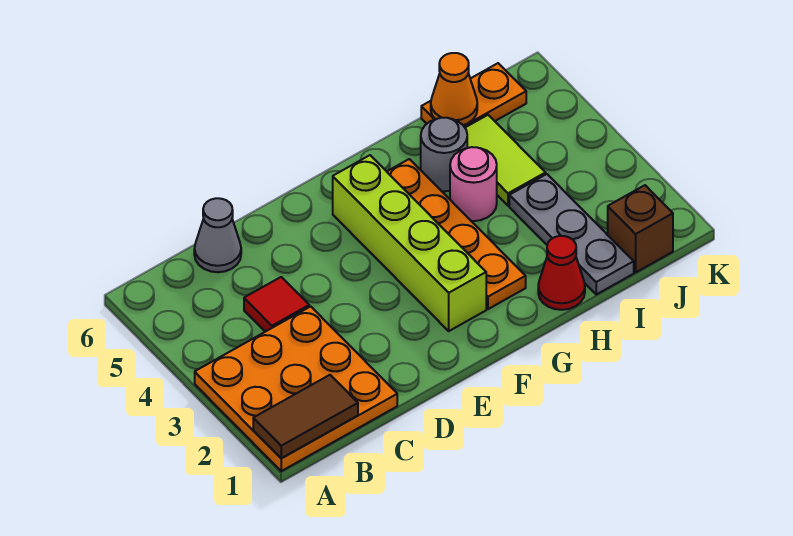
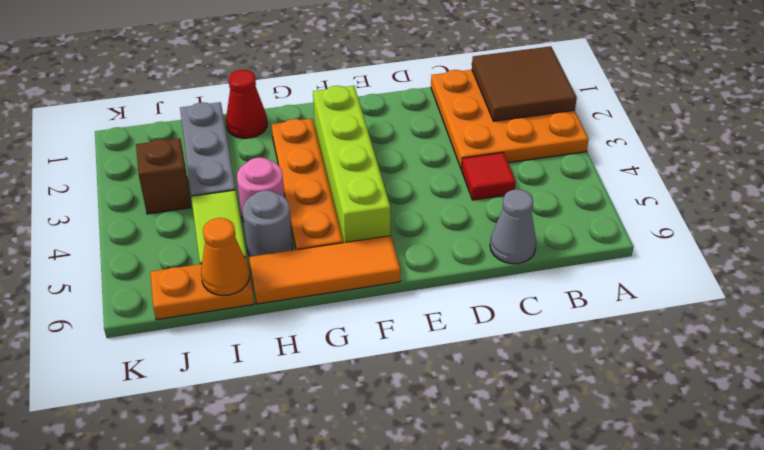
brown 1x2 tile [253,375,358,458] -> brown 2x2 tile [472,46,577,121]
none -> orange 1x3 tile [249,236,400,304]
brown 1x1 brick [608,185,673,272] -> brown 1x1 brick moved to [136,138,191,214]

